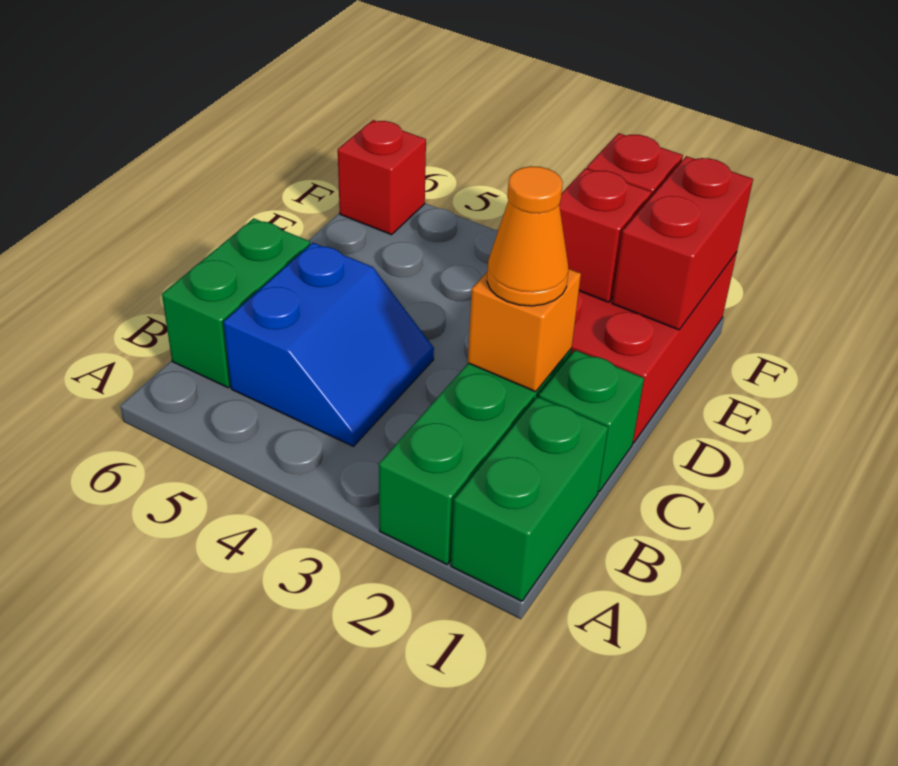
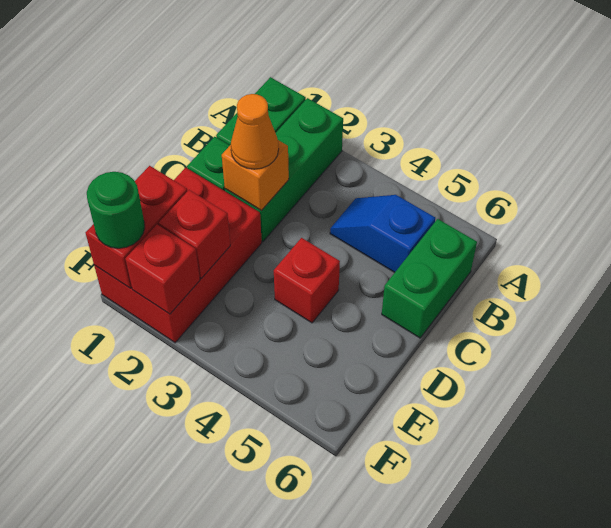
blue 2x2 slope [224,243,434,446] -> blue 1x2 slope [330,195,435,273]
none -> green 1x1 round brick [87,172,145,248]
red 1x1 brick [338,120,426,235] -> red 1x1 brick moved to [274,238,340,323]

